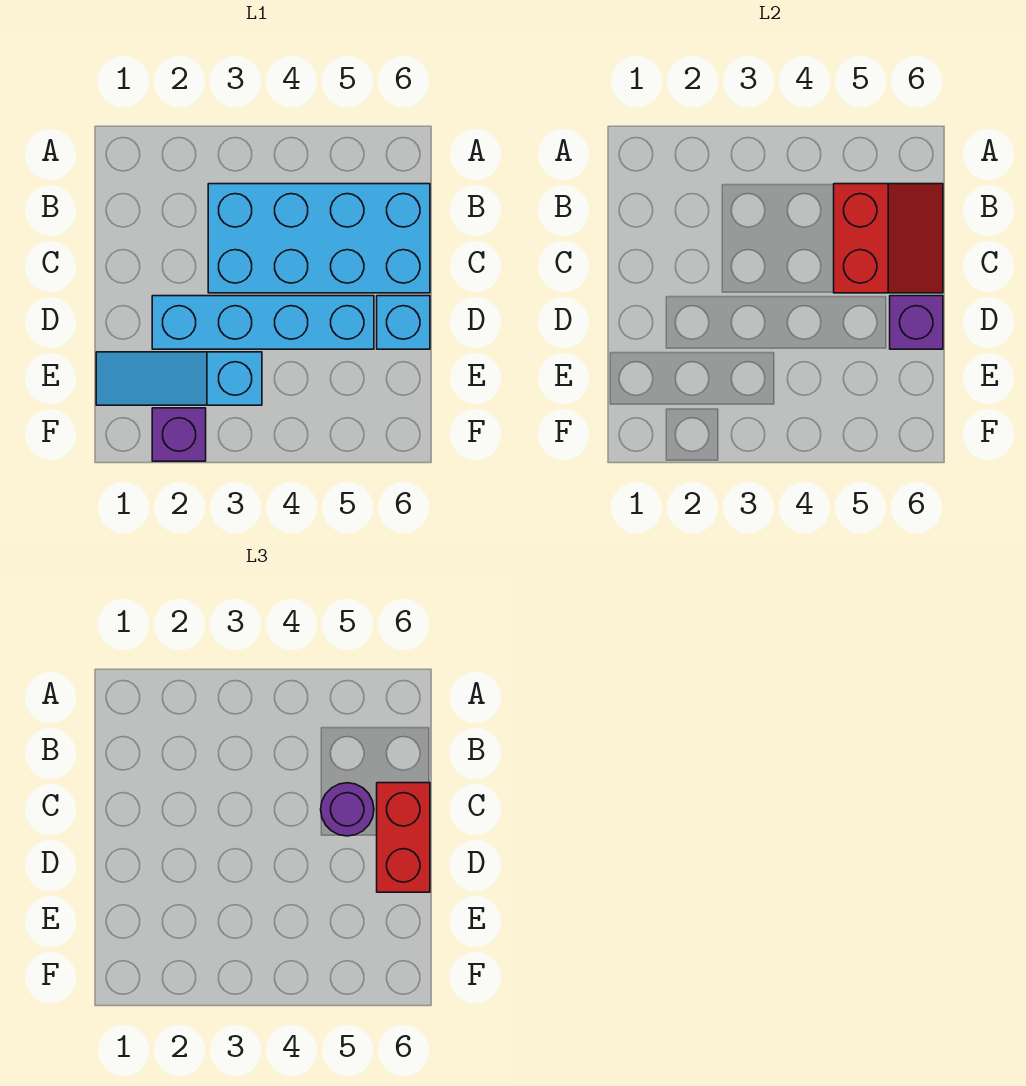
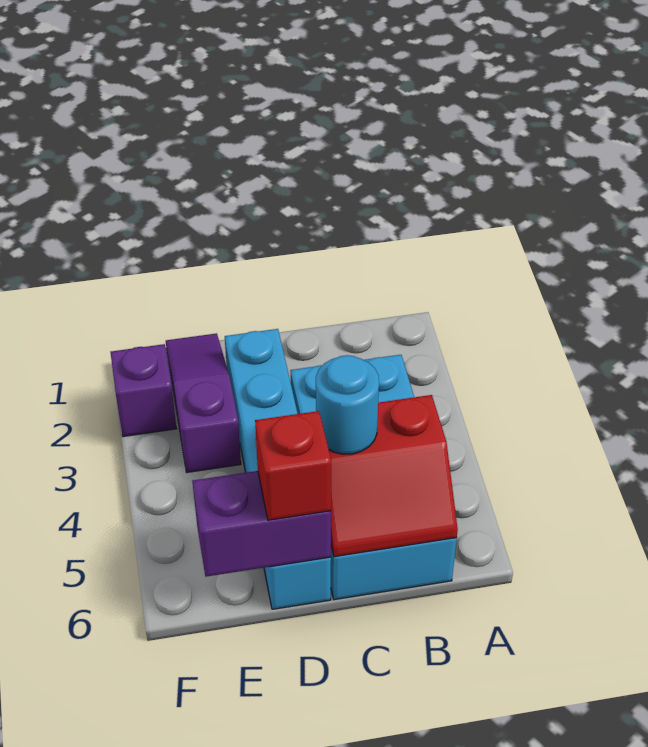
purple 1x1 round brick [321,783,374,836] -> cyan 1x1 round brick [316,355,379,454]
red 1x2 brick [377,783,430,892] -> red 1x1 brick [255,411,331,520]
purple 1x1 brick [890,296,943,349] -> purple 1x2 brick [192,471,331,577]
cyan 1x3 slope [96,352,262,405] -> purple 1x3 slope [166,333,241,472]

